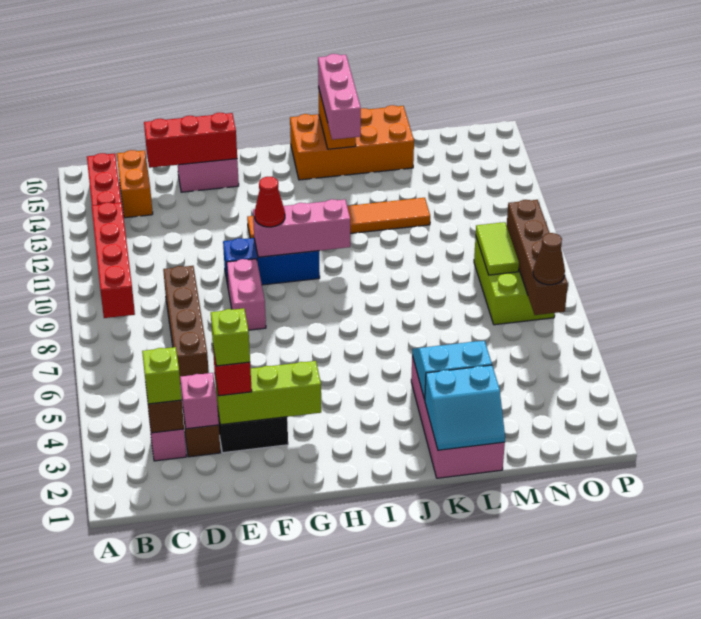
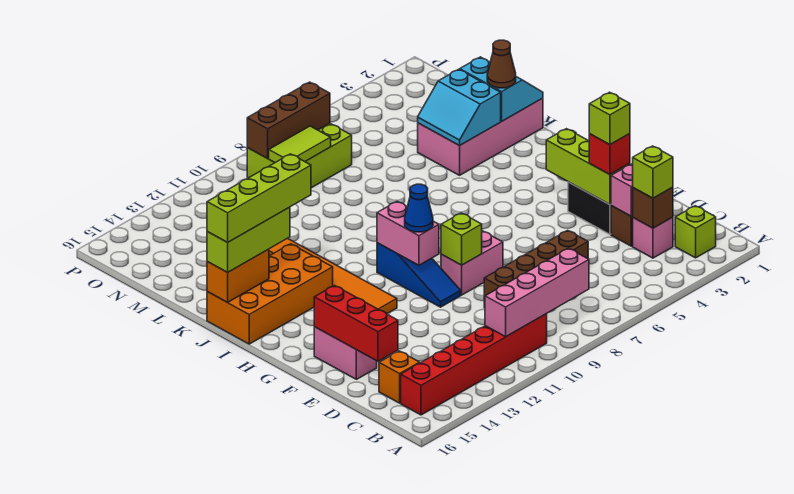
none -> lime 1x1 brick [675,206,716,258]
red 1x4 brick [92,202,135,318] -> pink 1x4 brick [485,248,589,337]
orange 1x2 brick [117,150,153,218] -> orange 1x1 brick [379,351,420,403]
none -> lime 1x1 brick [441,213,482,265]
blue 1x3 brick [223,238,320,285] -> blue 1x3 slope [377,243,461,307]
pink 1x3 brick [253,199,350,257] -> pink 1x2 brick [377,201,439,265]
red 1x1 cone [255,177,285,227] -> blue 1x1 cone [405,184,433,232]
orange 2x4 brick [290,105,414,180] -> orange 2x4 brick turned to [207,244,333,344]
none -> lime 1x4 brick [207,154,311,242]
pink 1x3 brick [318,54,361,140] -> lime 1x3 brick [207,207,290,272]
brown 1x4 brick [507,200,568,315] -> brown 1x3 brick [247,82,330,159]
brown 1x1 cone [533,233,565,285] -> brown 1x1 cone moved to [487,40,516,88]

